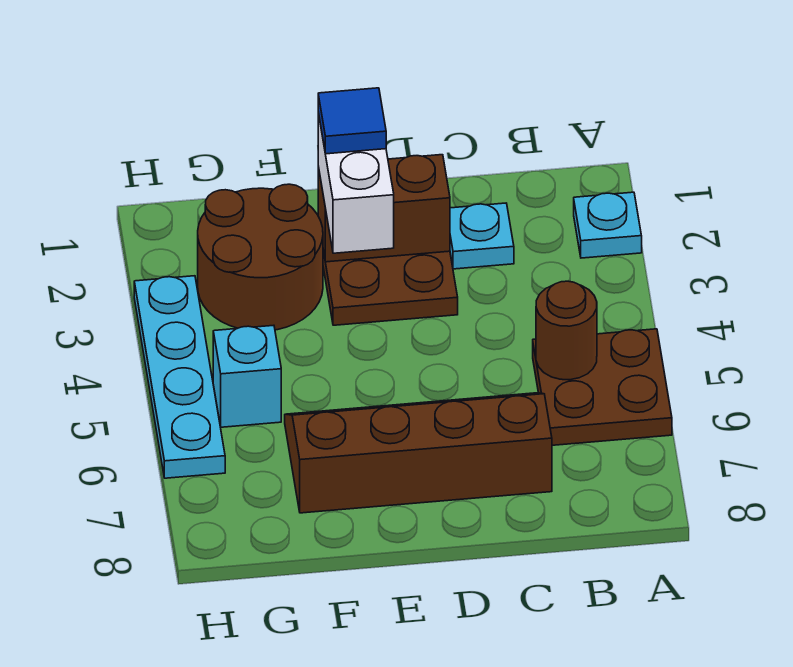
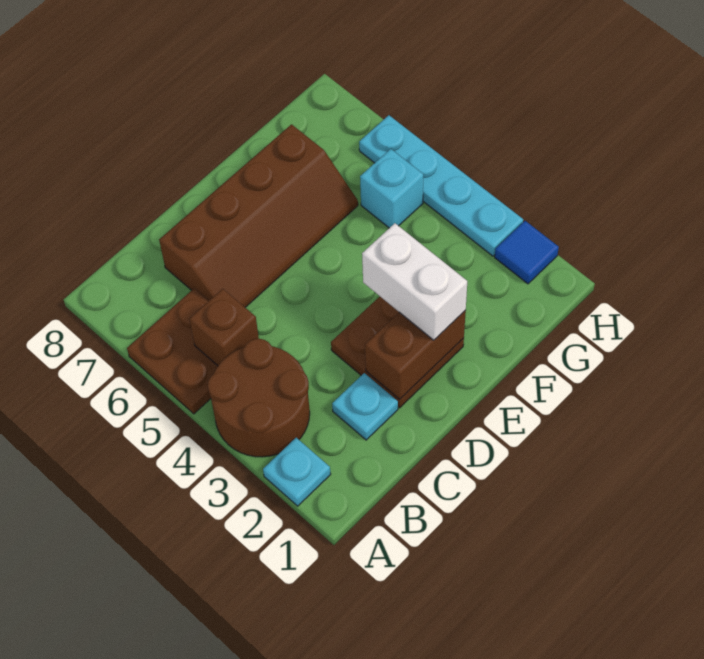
brown 1x1 round brick [536,281,597,380] -> brown 1x1 brick [189,289,259,366]
blue 1x1 tile [318,88,386,154] -> blue 1x1 tile moved to [495,221,559,284]
brown 2x2 round brick [198,184,323,330] -> brown 2x2 round brick moved to [208,339,310,457]

